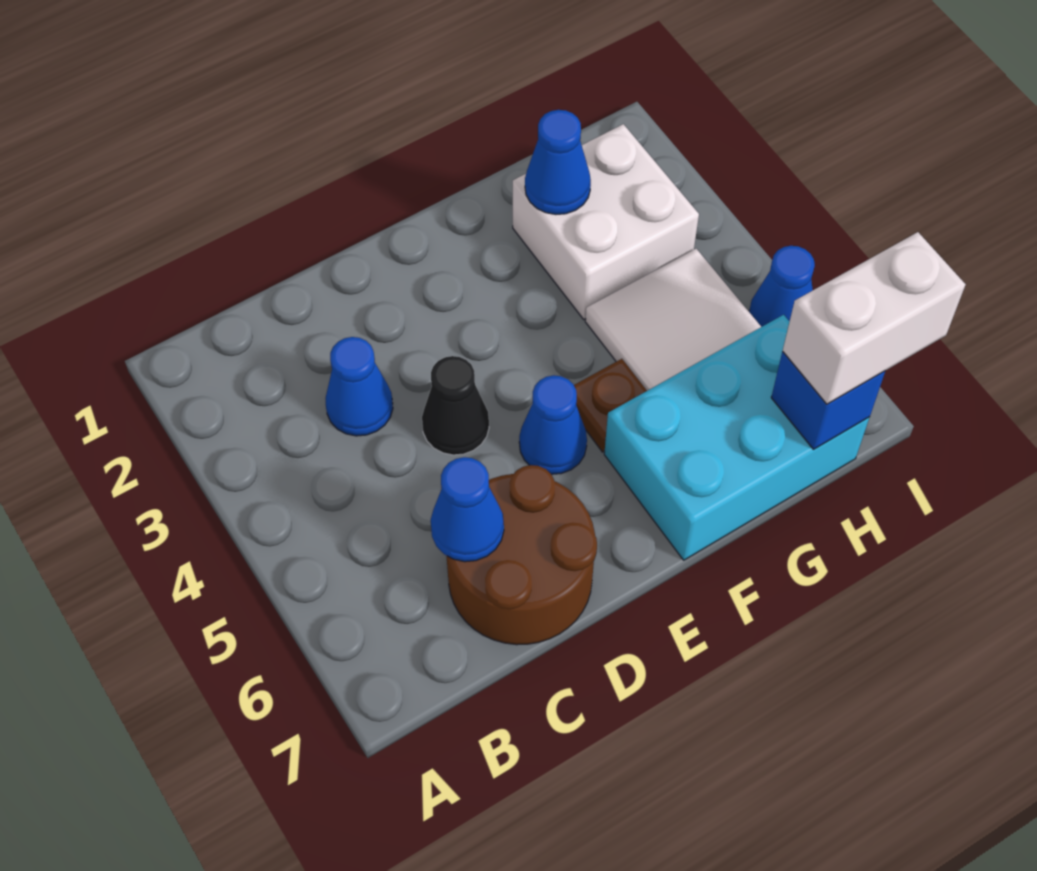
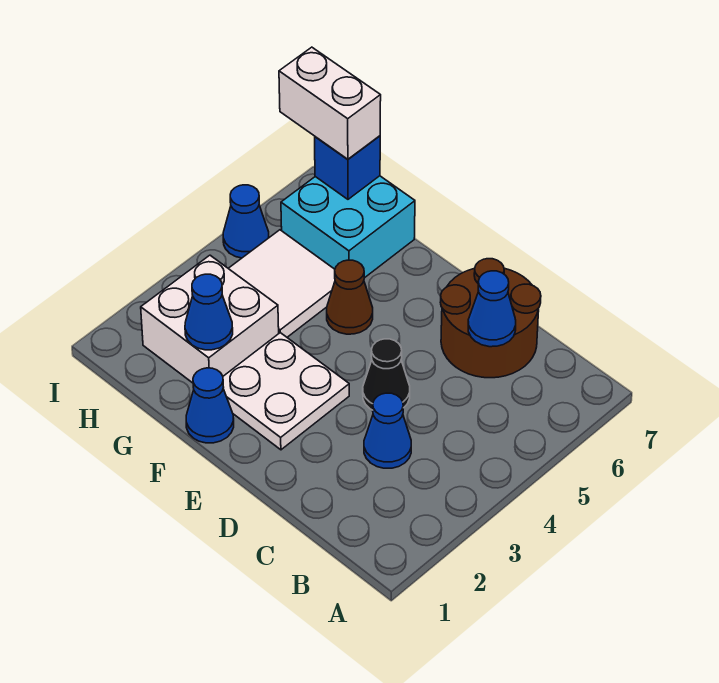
none -> white 2x2 plate [223,333,349,450]
blue 1x1 cone [519,375,587,474] -> blue 1x1 cone moved to [186,368,234,443]
brown 1x1 plate [574,359,647,452] -> brown 1x1 cone [327,260,373,334]
cyan 2x3 brick [604,315,870,560] -> cyan 2x2 brick [281,176,415,278]

